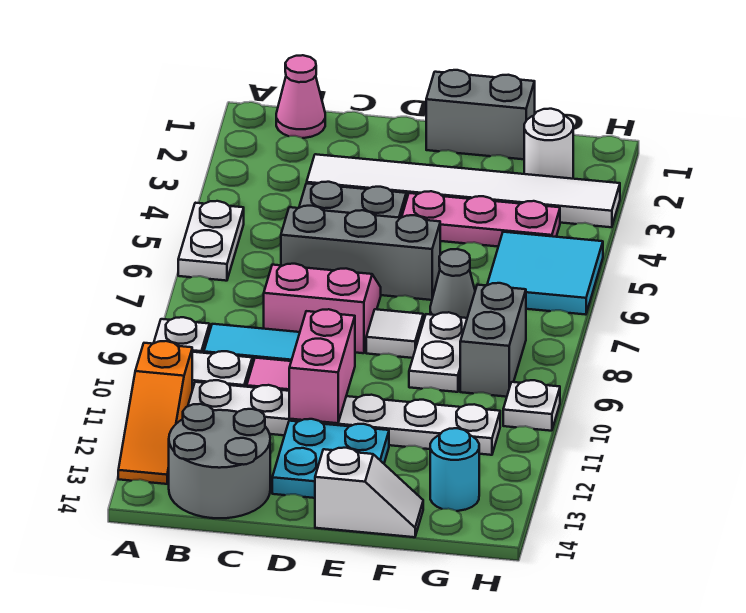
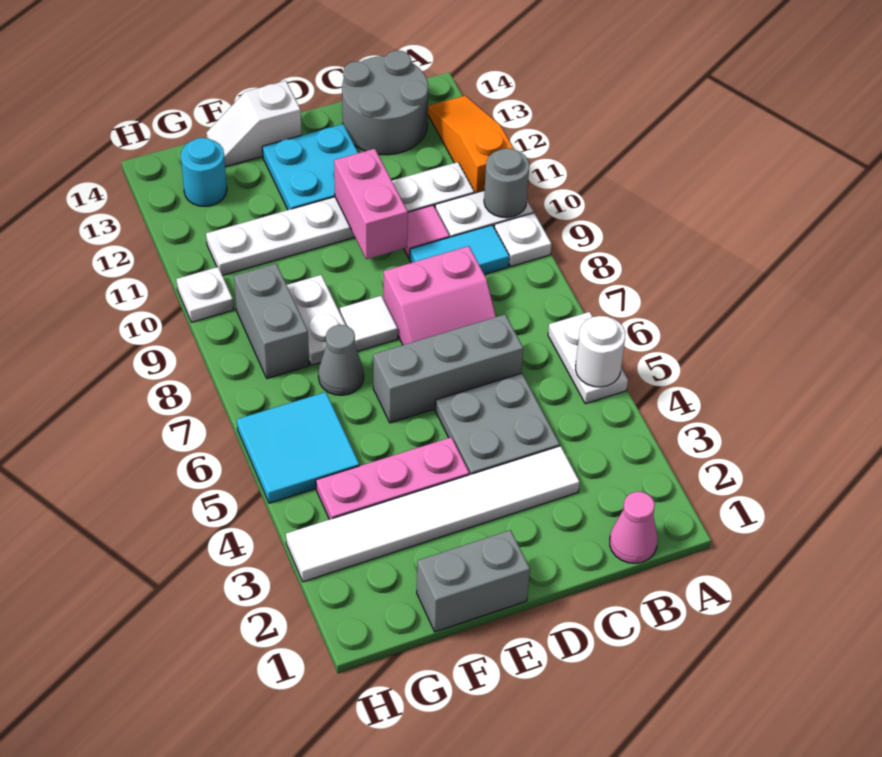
none -> grey 1x1 round brick [484,148,530,218]
white 1x1 round brick [524,109,573,179] -> white 1x1 round brick moved to [575,316,625,387]

